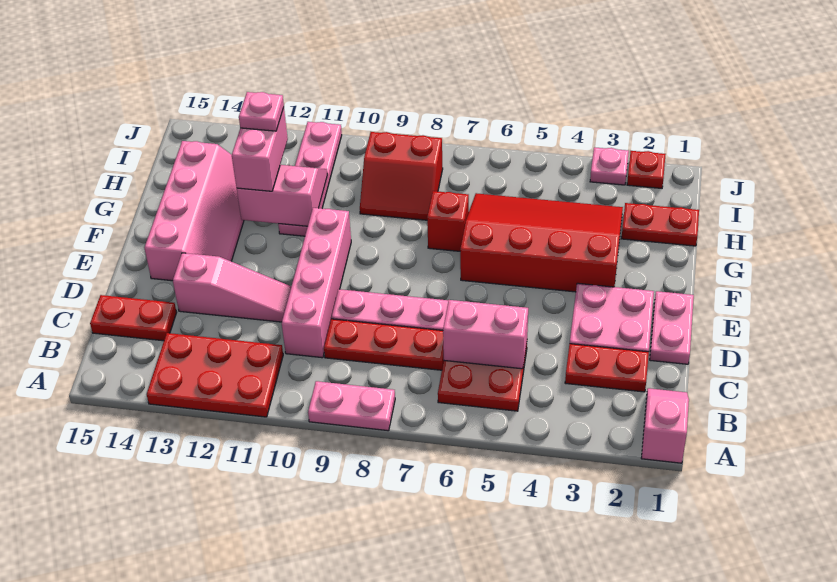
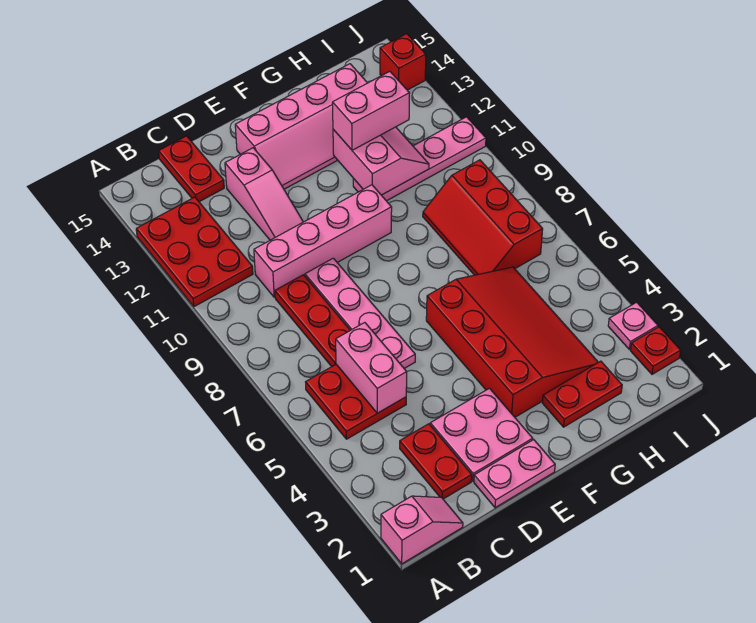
pink 1x2 plate [308,381,395,431] -> none
red 1x1 brick [427,191,469,251] -> red 1x1 brick moved to [380,34,426,90]
red 1x2 plate [621,203,699,246] -> red 1x2 plate turned to [542,361,622,427]
red 2x2 slope [360,132,443,220] -> red 2x3 slope [423,160,543,275]
pink 1x1 plate [239,92,284,131] -> none

